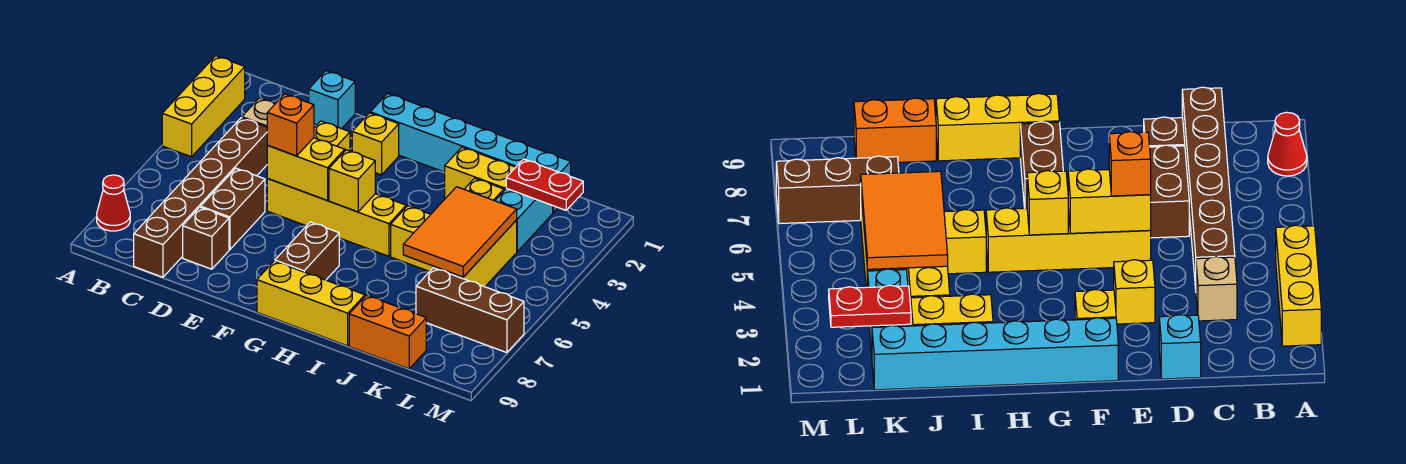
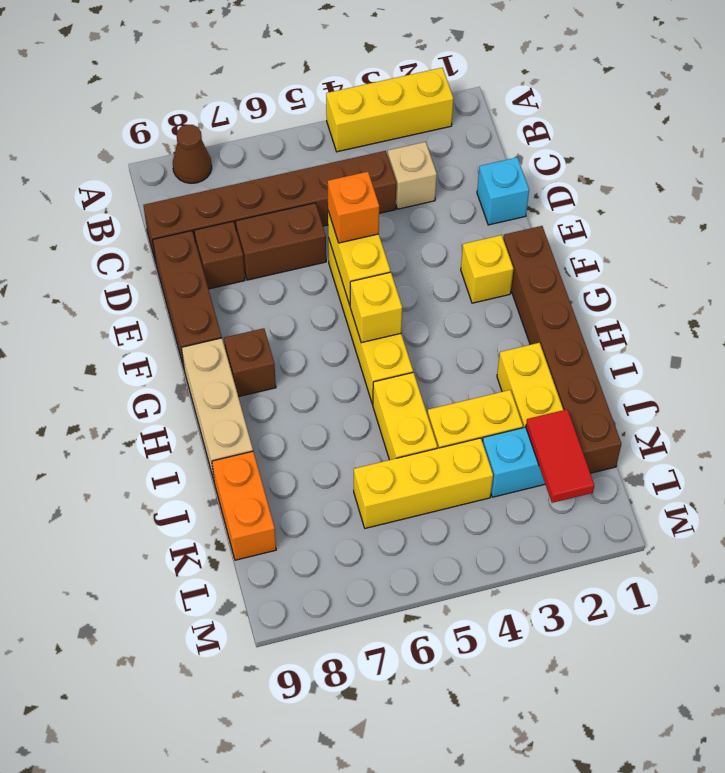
red 1x1 cone [97,175,130,231] -> brown 1x1 cone [173,125,212,183]
yellow 1x1 brick [314,121,350,151] -> none
cyan 1x6 brick [370,93,571,213] -> brown 1x6 brick [503,226,621,473]
brown 1x2 brick [275,222,339,280] -> brown 1x1 brick [224,328,276,397]
yellow 1x3 brick [257,261,365,346] -> tan 1x3 brick [181,338,253,480]
orange 2x3 tile [403,187,517,277] -> none
red 1x2 plate [506,159,583,210] -> red 1x2 tile [526,409,594,503]
brown 1x3 brick [416,268,524,353] -> brown 1x3 brick moved to [153,231,222,368]

